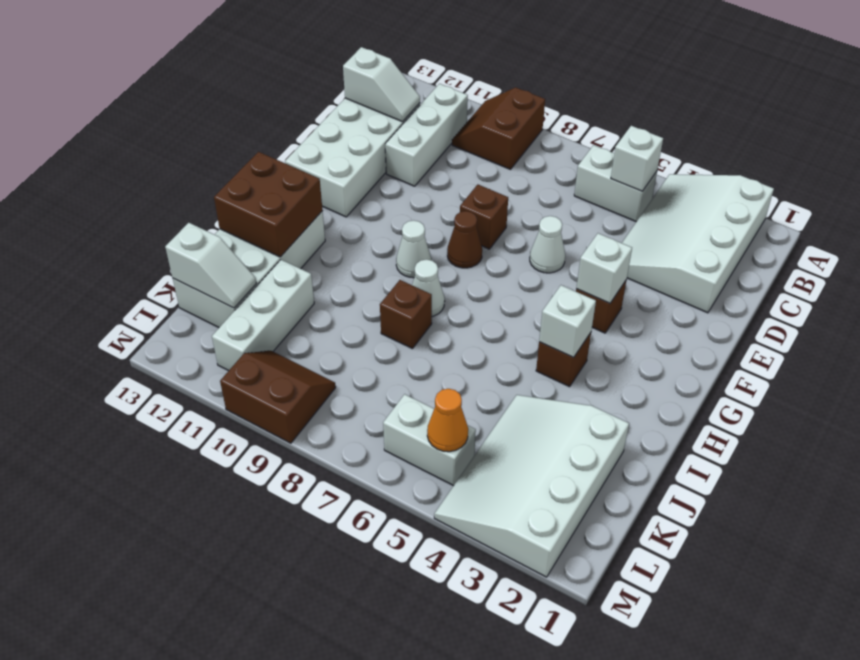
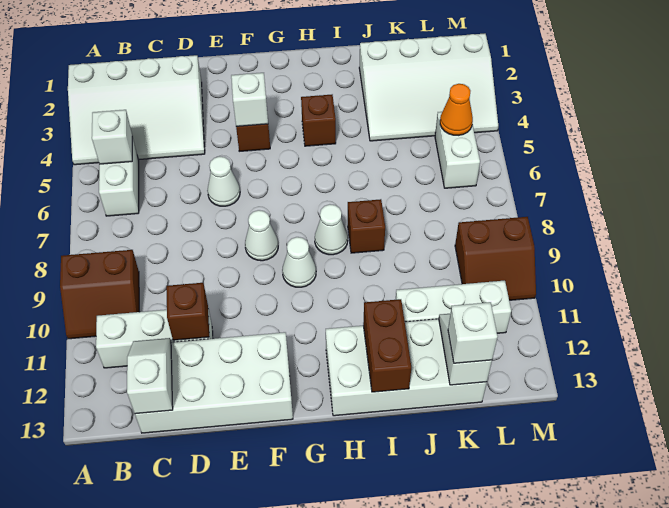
brown 1x1 brick [460,185,508,249] -> brown 1x1 brick moved to [166,283,209,340]
brown 1x1 cone [447,211,482,268] -> white 1x1 cone [245,210,278,261]
white 1x1 brick [539,285,596,357] -> white 1x1 brick moved to [448,302,498,363]
brown 2x2 brick [214,152,323,257] -> brown 1x2 brick [363,299,411,392]
brown 2x2 slope [220,351,336,443] -> brown 2x2 slope turned to [455,217,536,300]

